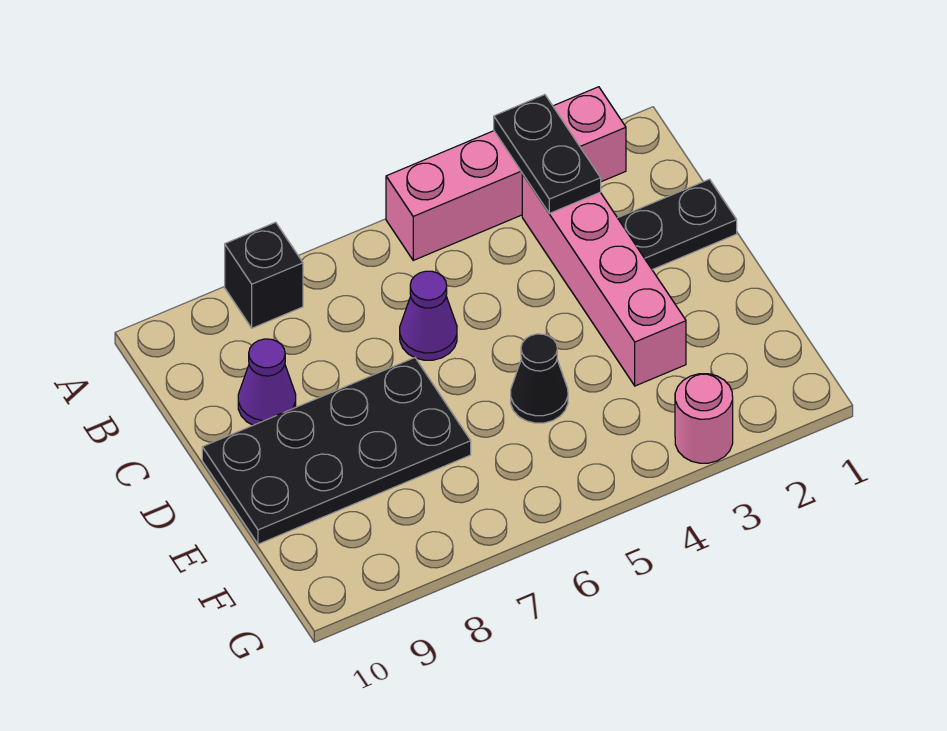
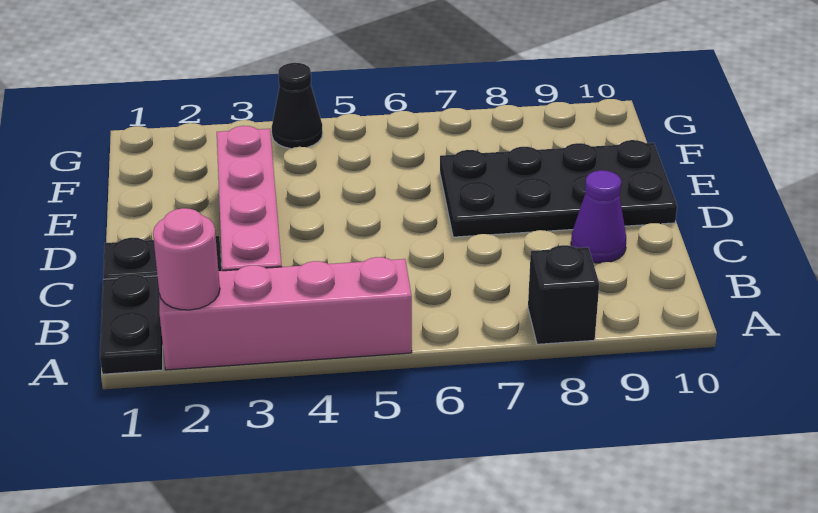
black 1x2 plate [494,95,601,213] -> black 1x2 plate moved to [100,274,163,374]
purple 1x1 cone [400,271,457,360] -> none
black 1x1 cone [511,334,568,423] -> black 1x1 cone moved to [272,63,323,149]
pink 1x1 round brick [675,374,733,463] -> pink 1x1 round brick moved to [153,208,220,310]

